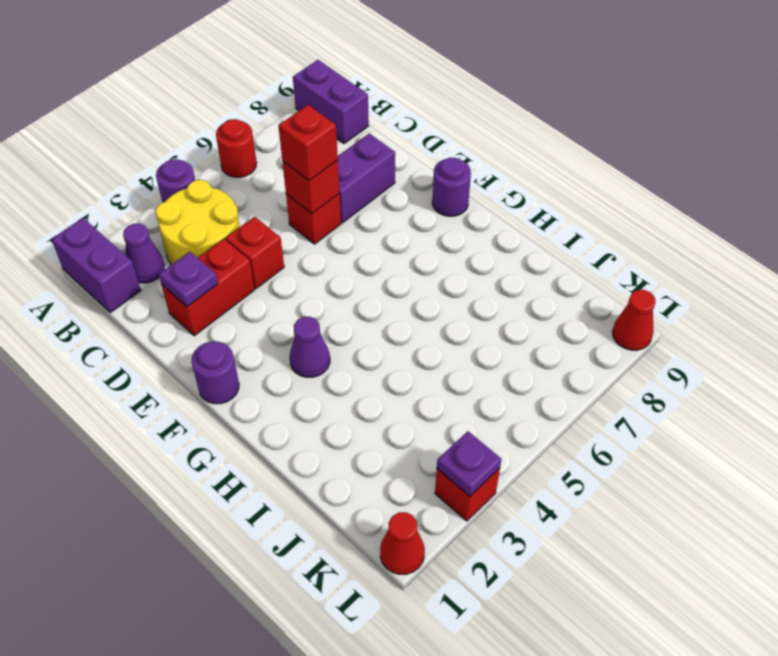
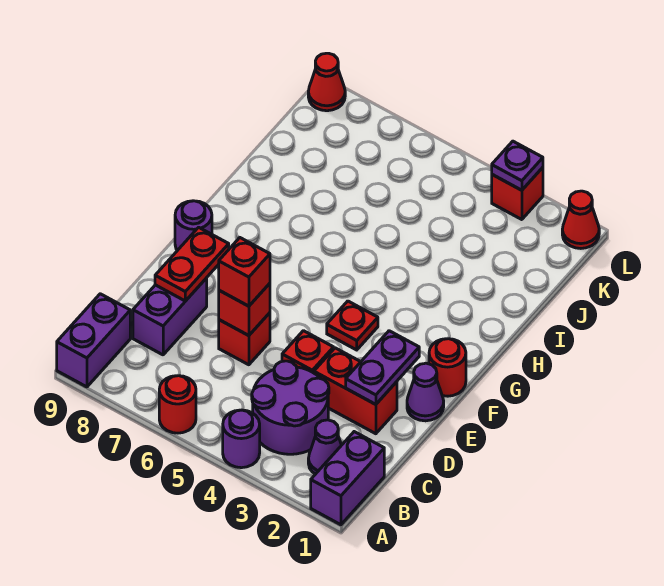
yellow 2x2 round brick [156,180,240,265] -> purple 2x2 round brick [252,361,329,454]
purple 1x1 plate [159,252,218,307] -> purple 1x2 plate [346,331,419,404]
purple 1x2 brick [337,133,395,223] -> purple 1x2 brick turned to [133,278,207,355]
none -> red 1x2 plate [155,227,229,301]
purple 1x1 round brick [191,342,239,404] -> red 1x1 round brick [429,339,466,396]
none -> red 1x1 plate [327,301,378,350]
purple 1x1 cone [290,317,330,377] -> purple 1x1 cone moved to [407,363,444,421]

